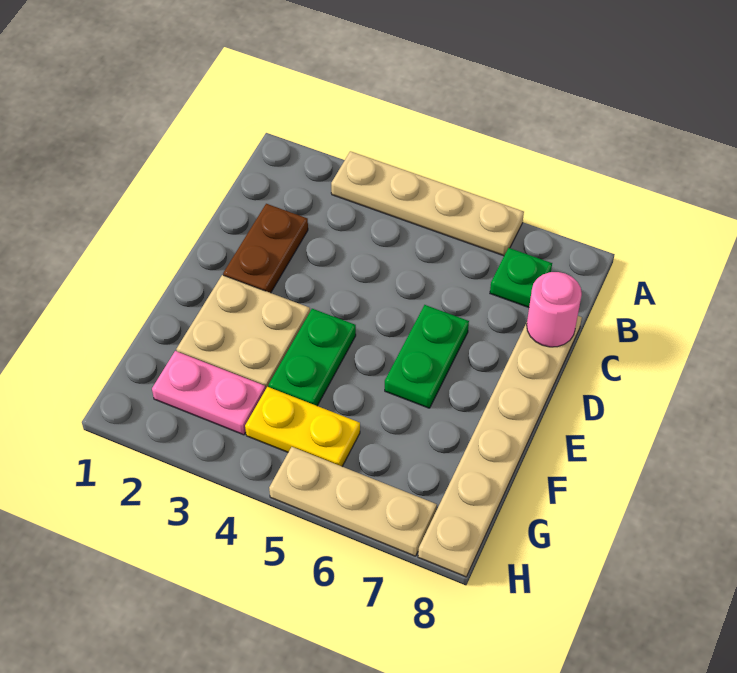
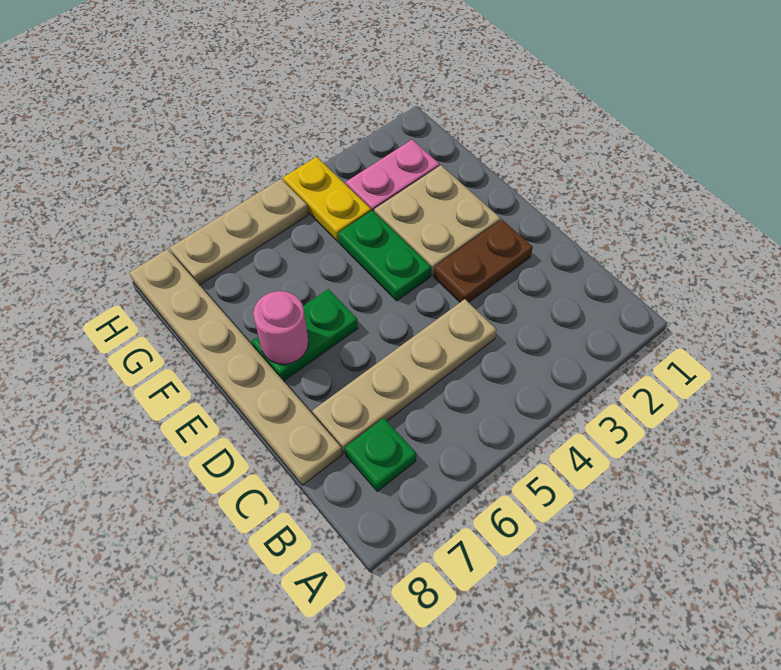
tan 1x4 plate [331,151,524,256] -> tan 1x4 plate moved to [312,299,496,453]
brown 1x2 plate [223,204,308,293] -> brown 1x2 plate turned to [434,220,533,302]
pink 1x1 round brick [527,272,582,347] -> pink 1x1 round brick moved to [253,291,309,364]
green 1x2 plate [385,305,469,408] -> green 1x2 plate turned to [252,289,358,381]
yellow 1x2 plate [245,387,360,466] -> yellow 1x2 plate turned to [283,157,371,242]

